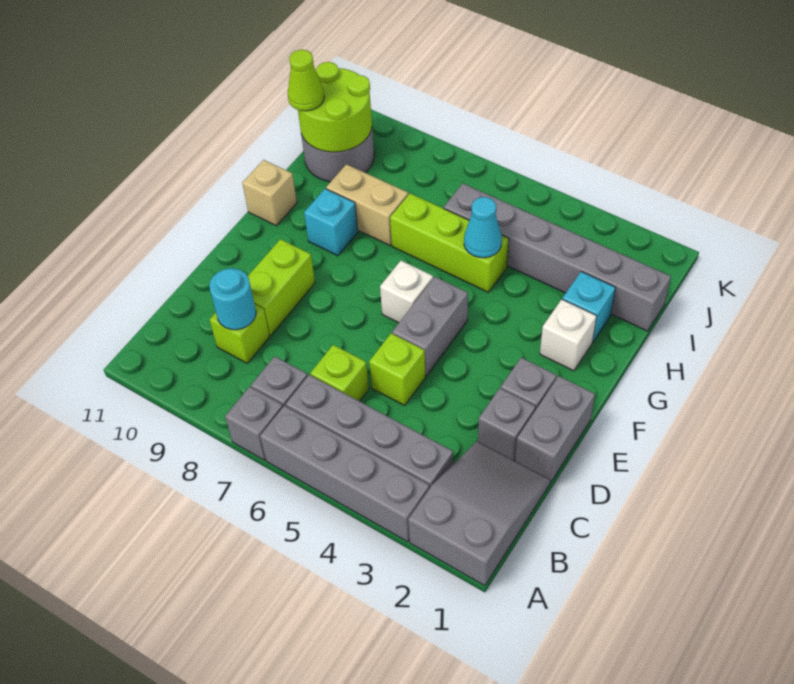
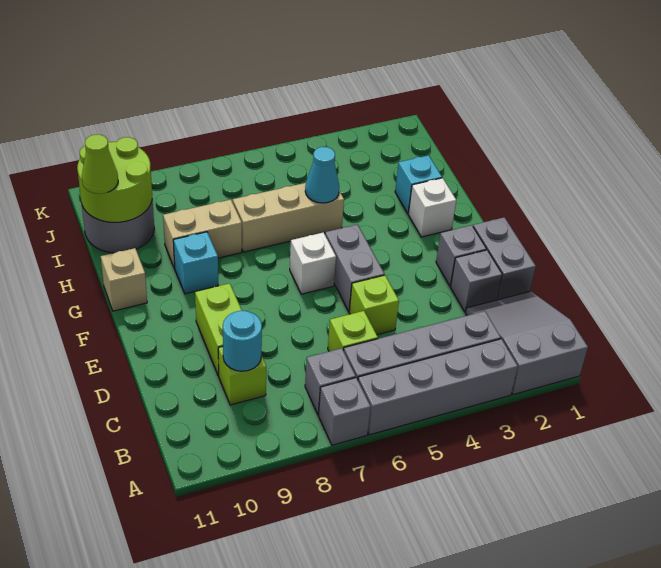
lime 1x3 brick [390,193,509,292] -> tan 1x3 brick [233,183,344,252]
grey 1x6 brick [444,184,671,331] -> none

